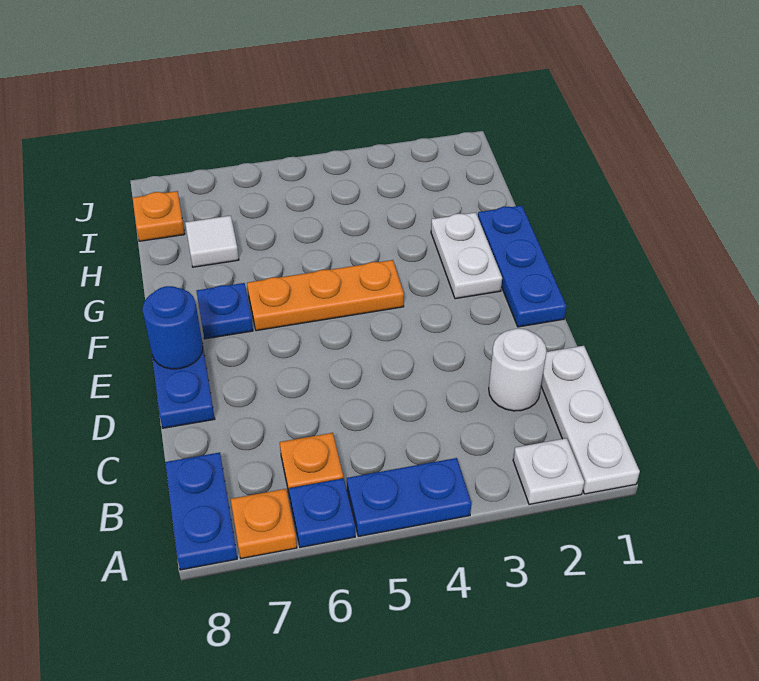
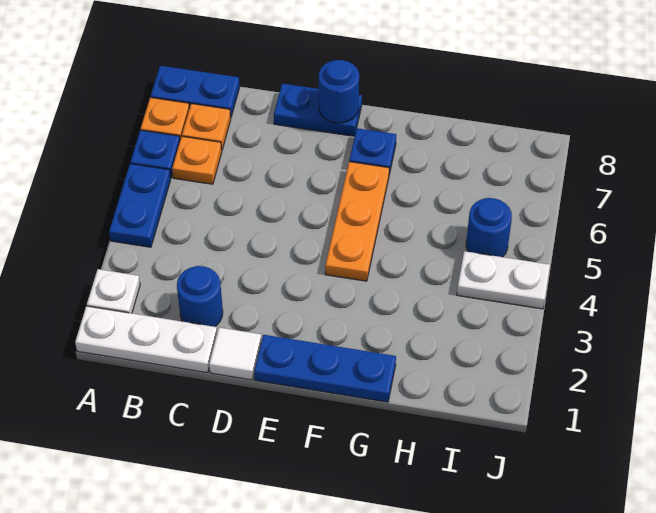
white 1x1 round brick [489,329,547,411] -> blue 1x1 round brick [177,266,223,327]
white 1x2 plate [431,212,502,299] -> white 1x2 plate moved to [457,251,550,309]
white 1x1 tile [185,216,239,267] -> white 1x1 tile moved to [209,328,261,380]
none -> blue 1x1 round brick [466,198,512,257]
orange 1x1 plate [133,191,185,241] -> orange 1x1 plate moved to [182,104,231,150]

